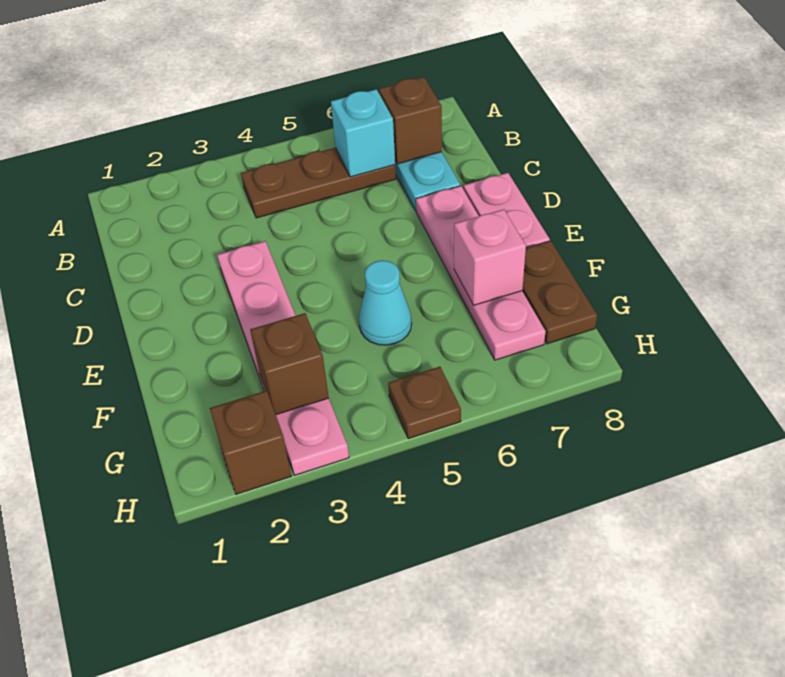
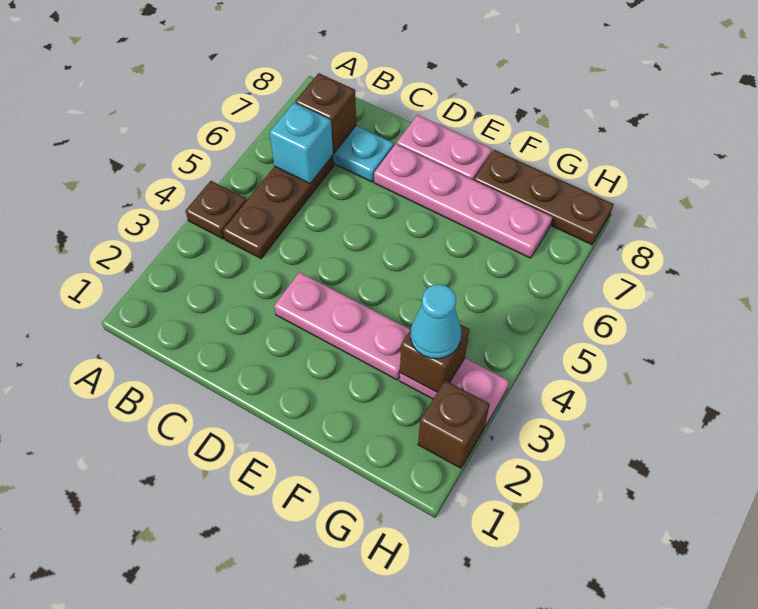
cyan 1x1 cone [359,260,412,345] -> cyan 1x1 cone moved to [410,284,461,359]
pink 1x1 brick [454,209,526,305] -> none
brown 1x2 plate [522,241,597,344] -> brown 1x3 plate [474,150,614,245]
brown 1x1 plate [388,367,461,439] -> brown 1x1 plate moved to [185,181,247,239]

